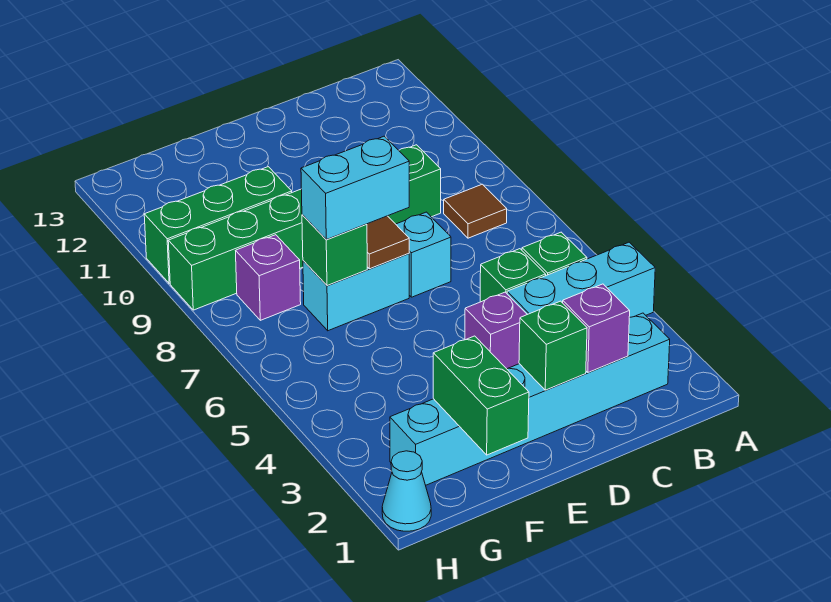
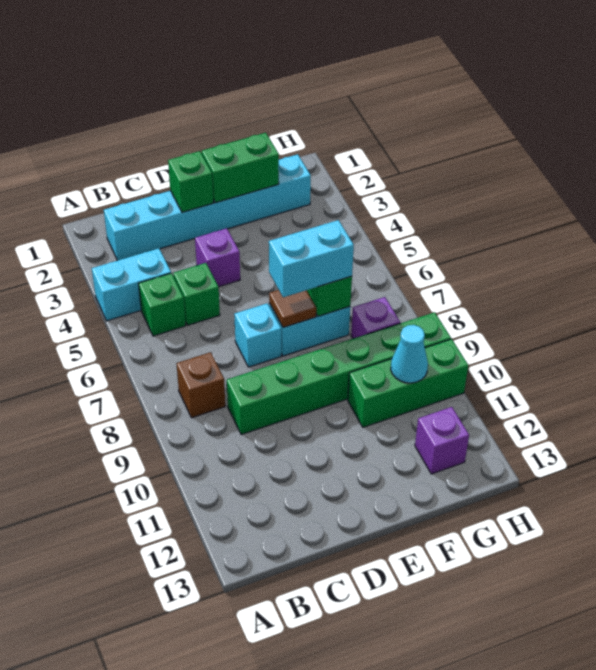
cyan 1x3 brick [507,242,655,318] -> cyan 1x2 brick [92,248,171,321]
brown 1x1 tile [444,184,507,238] -> brown 1x1 brick [177,352,225,418]
purple 1x1 brick [563,284,630,372] -> purple 1x1 brick moved to [415,407,469,474]
green 1x2 brick [433,336,529,455] -> green 1x2 brick turned to [202,133,279,203]
cyan 1x1 cone [382,451,431,531] -> cyan 1x1 cone moved to [391,325,428,383]

